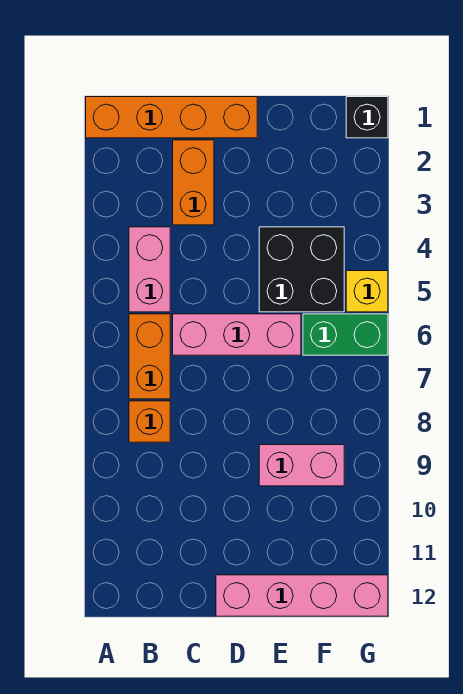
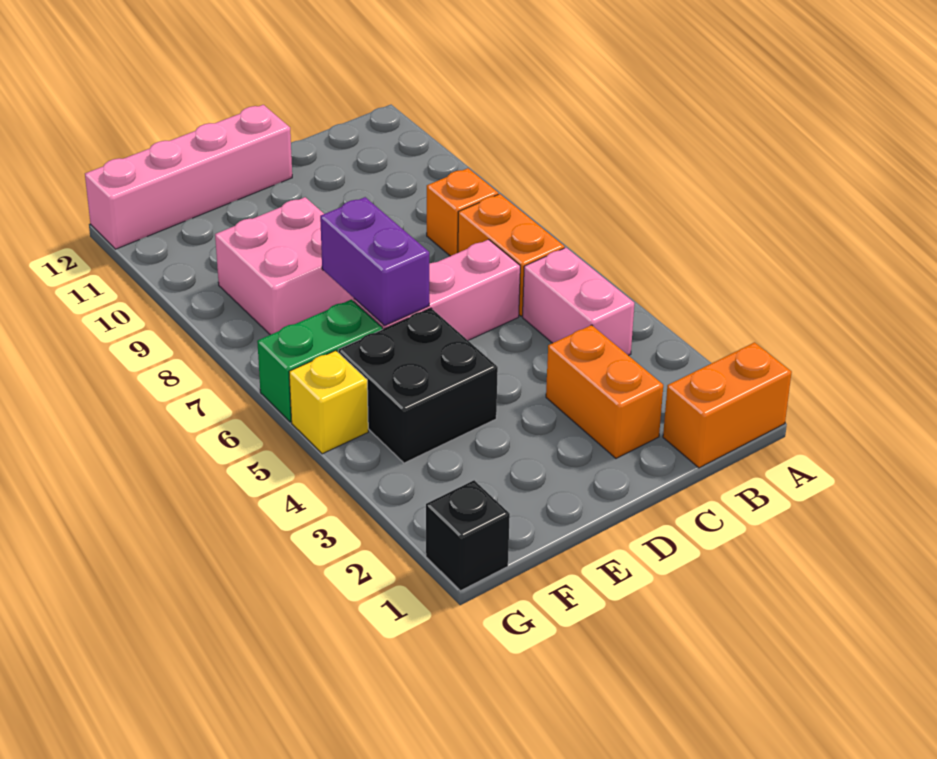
orange 1x4 brick [86,97,257,138] -> orange 1x2 brick [663,342,792,468]
none -> purple 1x2 brick [320,197,429,326]
pink 1x2 brick [259,445,344,486] -> pink 2x2 brick [215,197,354,335]

